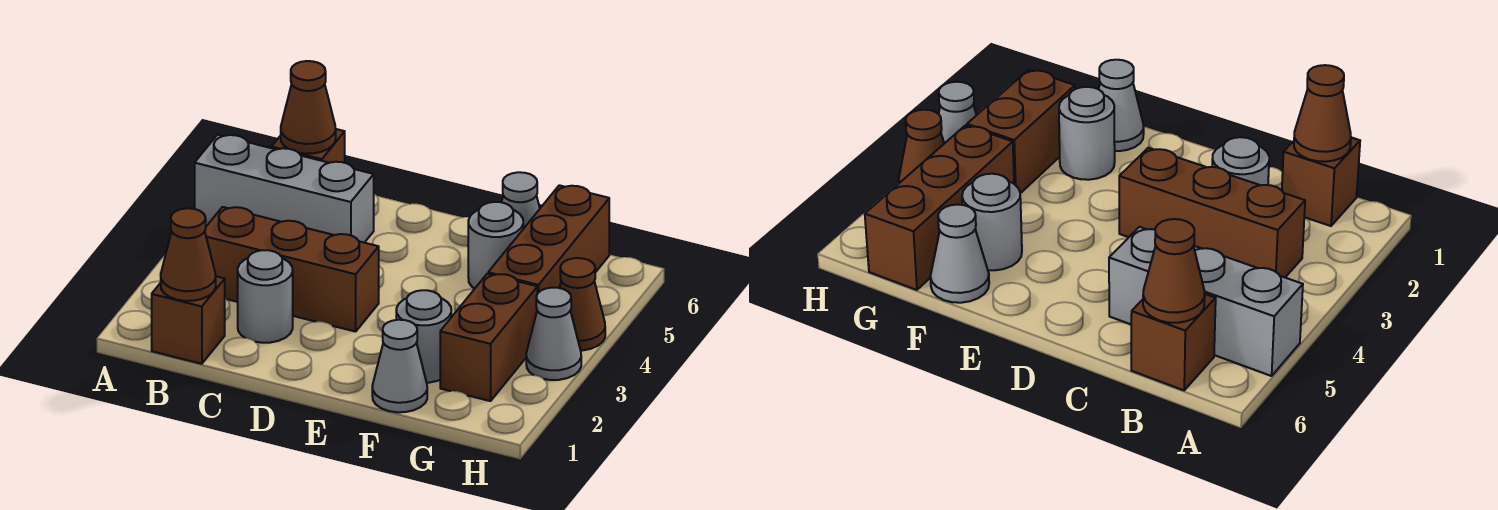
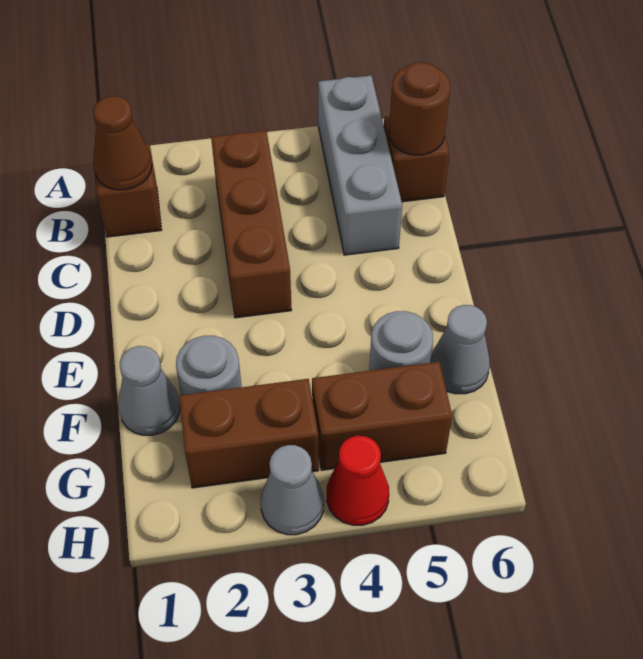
brown 1x1 cone [281,61,336,154] -> brown 1x1 round brick [389,62,450,155]
grey 1x1 round brick [238,250,293,343] -> none
brown 1x3 brick [488,185,609,294] -> brown 1x2 brick [312,362,452,470]
brown 1x1 cone [560,258,605,350] -> red 1x1 cone [327,436,389,525]

